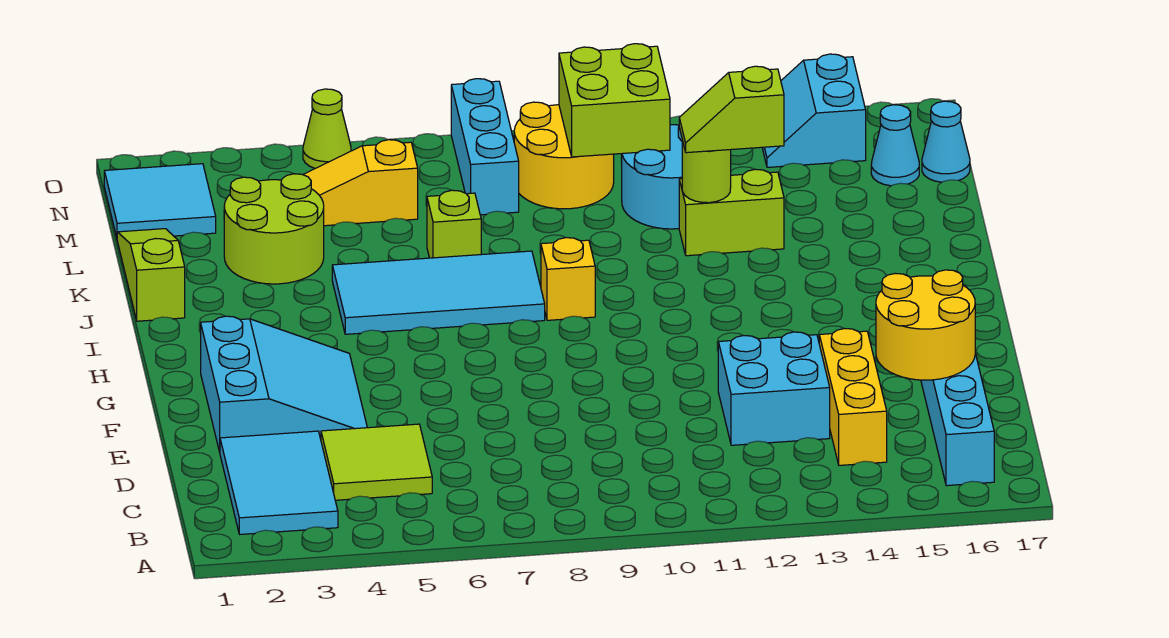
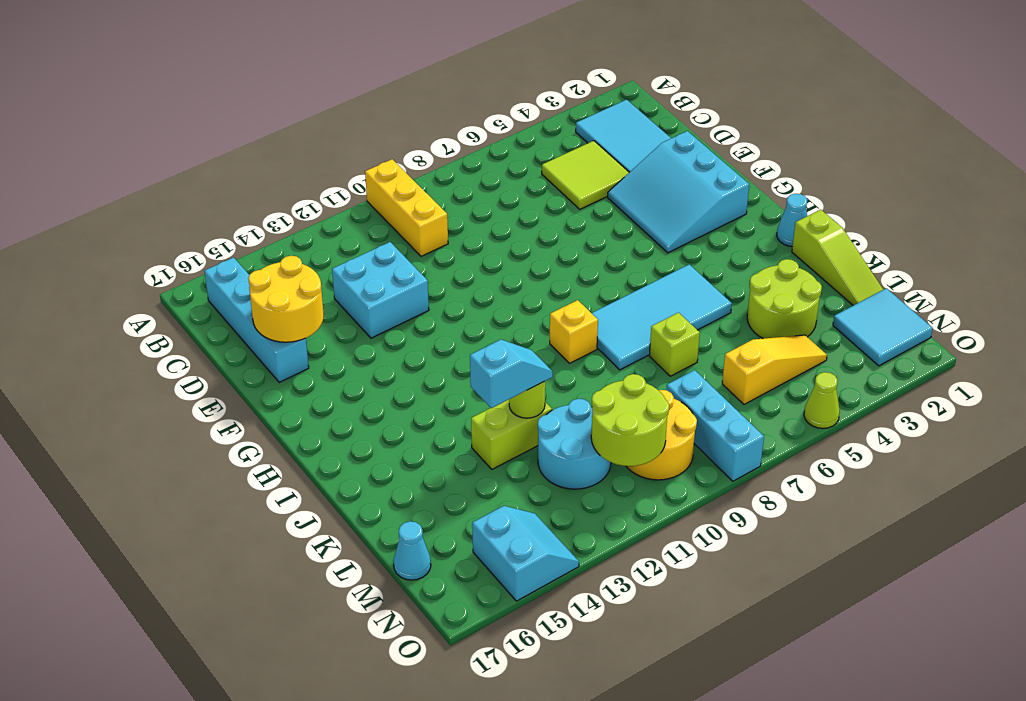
yellow 1x3 brick [819,329,887,465] -> yellow 1x3 brick moved to [365,159,448,256]
lime 1x2 slope [679,66,784,153] -> cyan 1x2 slope [470,340,553,408]
lime 2x2 brick [559,44,670,157] -> lime 2x2 round brick [591,374,669,466]
cyan 1x1 cone [871,105,919,186] -> cyan 1x1 cone moved to [777,194,807,247]

